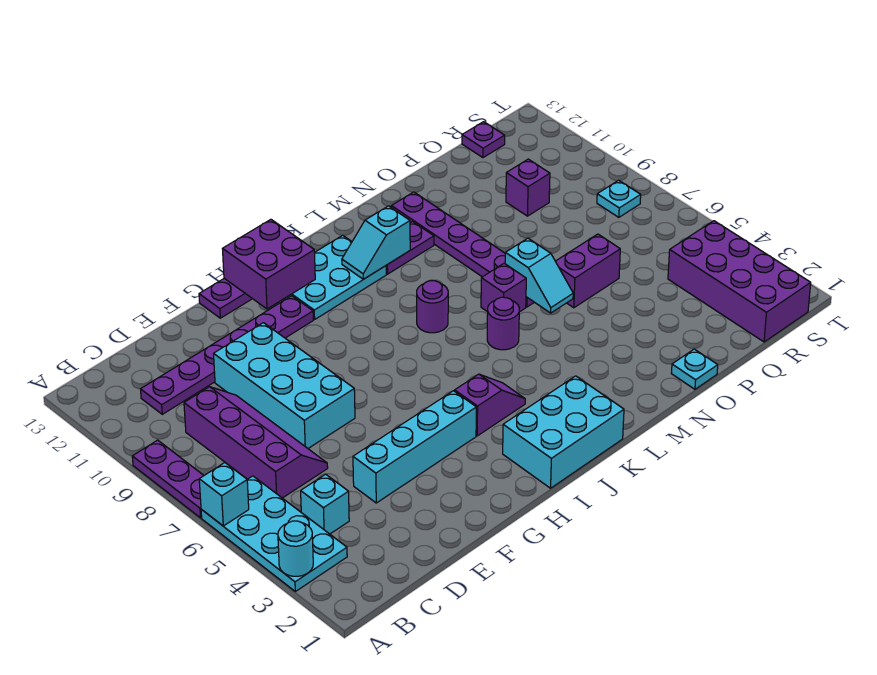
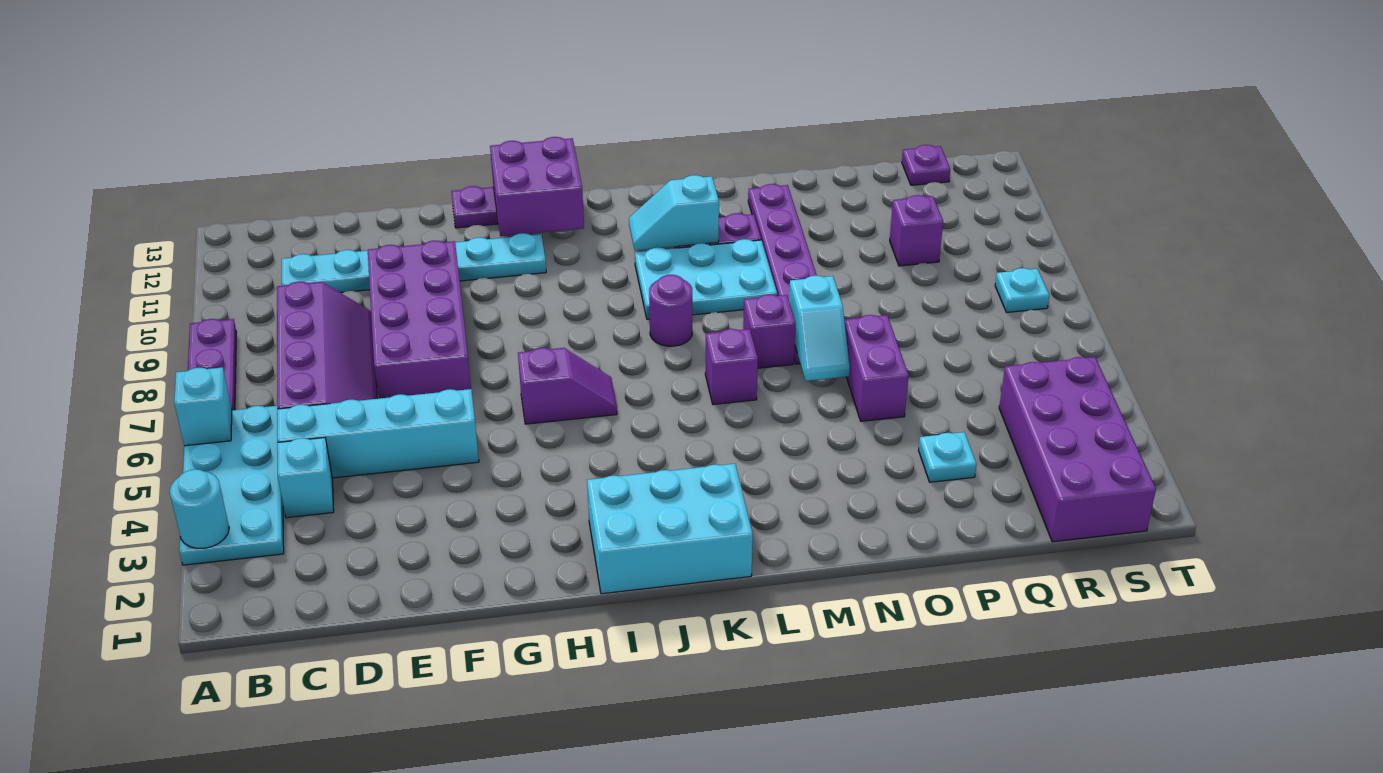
purple 1x6 plate [141,296,313,414] -> cyan 1x6 plate [282,233,546,293]
cyan 1x4 brick [353,391,476,503] -> cyan 1x4 brick moved to [277,389,479,478]
cyan 2x4 brick [214,323,355,448] -> purple 2x4 brick [368,241,471,399]
purple 1x2 slope [455,374,525,436] -> purple 1x2 slope moved to [518,348,617,424]
cyan 2x3 plate [285,235,386,319] -> cyan 2x3 plate moved to [635,239,777,319]
purple 1x1 round brick [487,297,519,350] -> purple 1x1 brick [705,329,758,404]
cyan 1x1 plate [671,349,718,389] -> cyan 1x1 plate moved to [918,432,976,482]
purple 1x2 brick [555,234,620,308] -> purple 1x2 brick turned to [844,315,909,421]

